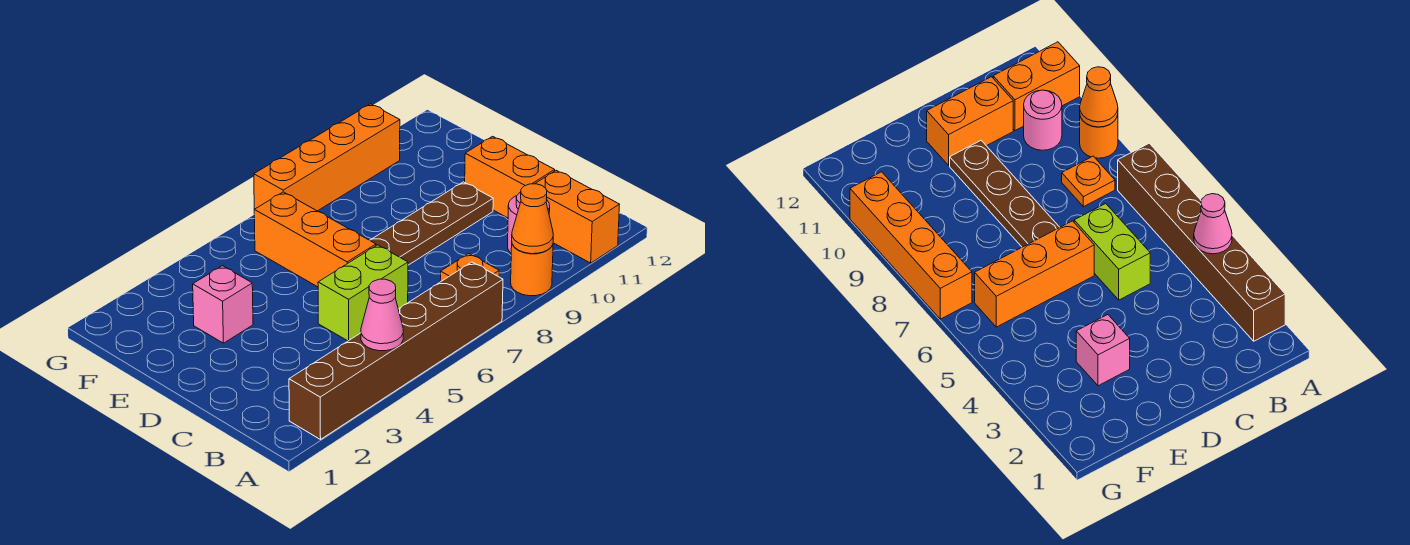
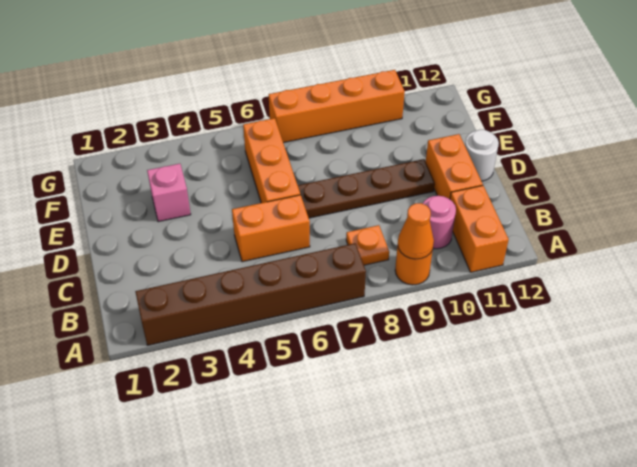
pink 1x1 cone [361,279,403,351] -> none
lime 1x2 brick [318,245,408,341] -> orange 1x2 brick [232,195,310,262]
none -> white 1x1 round brick [465,130,499,181]

